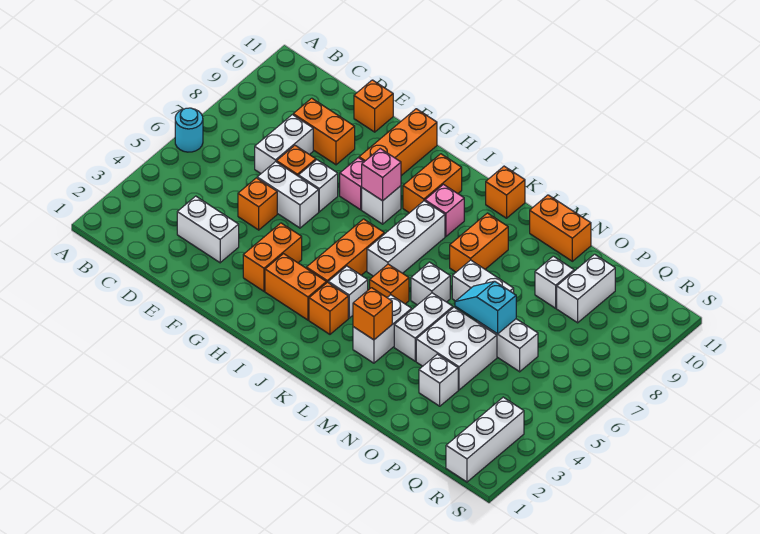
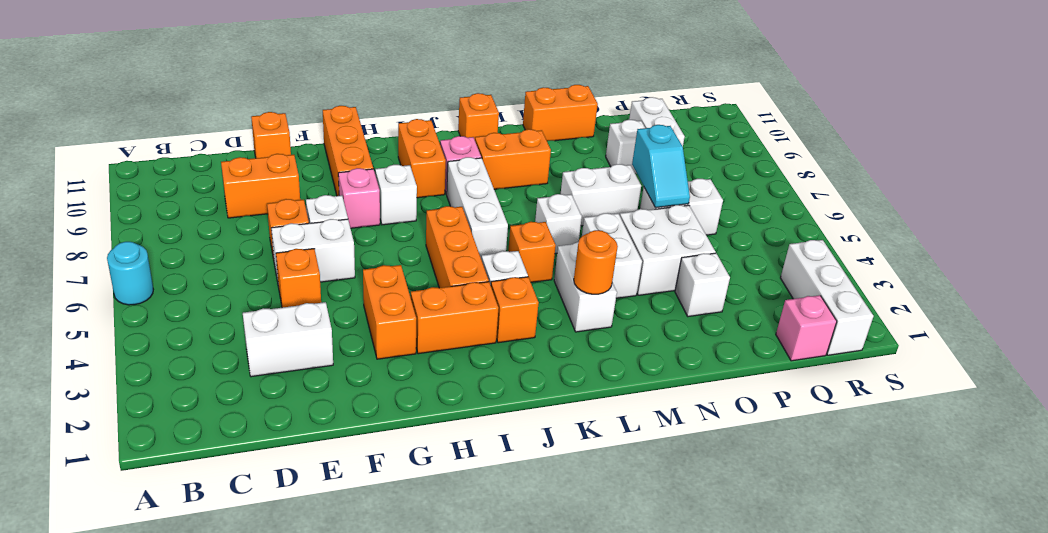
white 1x2 brick [255,115,313,173] -> none
pink 1x1 brick [362,149,401,201] -> pink 1x1 brick moved to [776,295,837,361]
orange 1x1 brick [353,288,392,340] -> orange 1x1 round brick [574,230,618,294]
orange 1x2 brick [450,213,508,272] -> orange 1x2 brick turned to [475,129,551,189]
cyan 1x2 slope [455,281,516,334] -> cyan 1x2 slope turned to [632,125,690,208]

